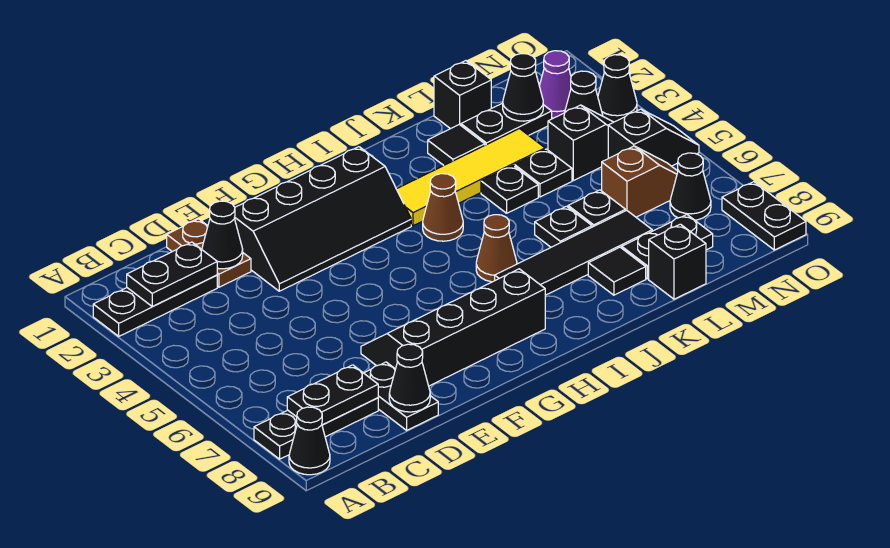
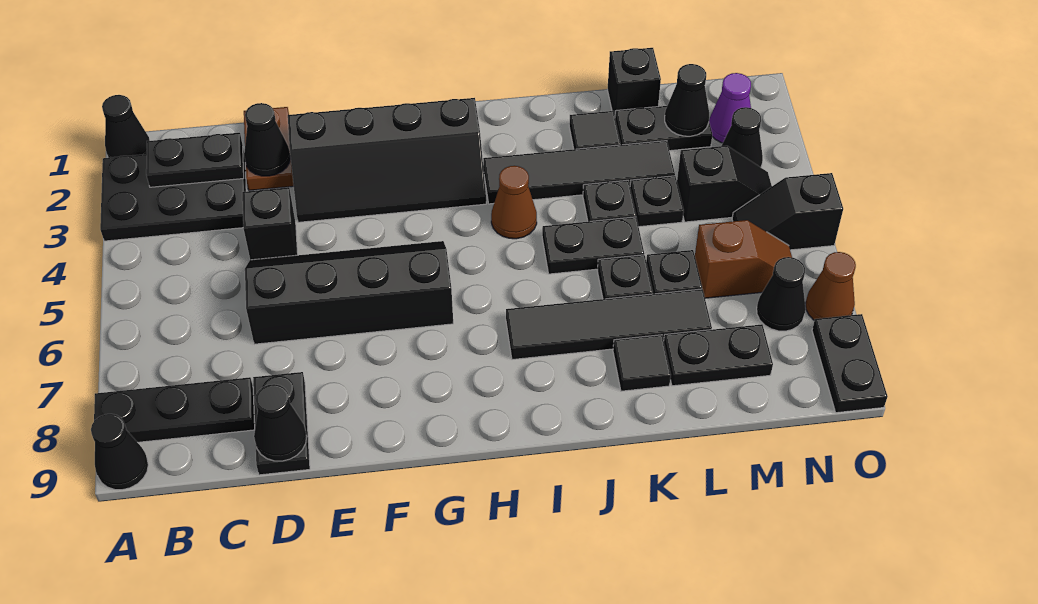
black 1x3 plate [93,275,217,336] -> black 2x3 plate [100,150,246,241]
black 1x2 plate [287,365,378,425] -> black 1x2 plate moved to [542,217,644,274]
black 2x4 slope [361,269,545,386] -> black 2x4 slope moved to [245,241,453,344]
yellow 1x4 tile [397,129,545,226] -> black 1x4 tile [483,141,675,204]
brown 1x1 cone [476,215,517,282] -> brown 1x1 cone moved to [806,252,856,320]
black 1x1 brick [649,224,706,299] -> black 1x1 brick moved to [242,187,298,260]
black 1x2 slope [608,109,699,166] -> black 1x2 slope turned to [732,173,843,250]
black 1x1 cone [598,55,637,122] -> black 1x1 cone moved to [102,95,150,158]

